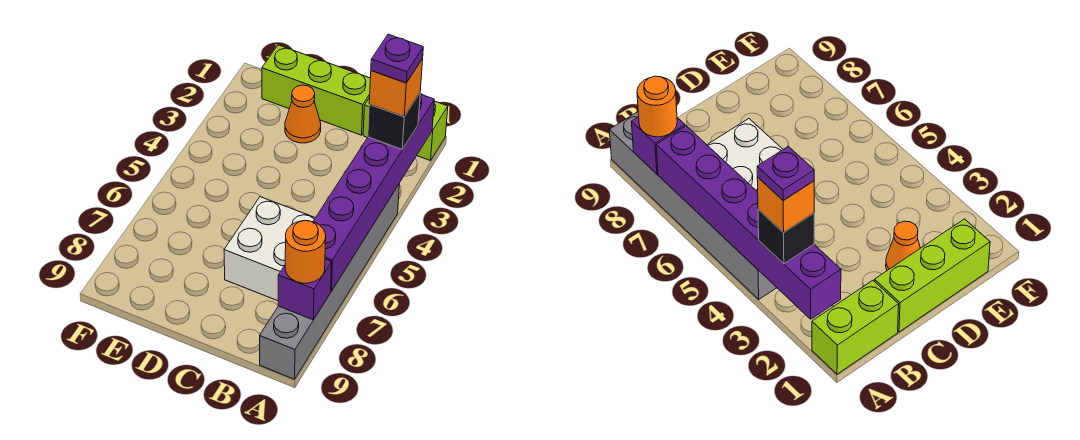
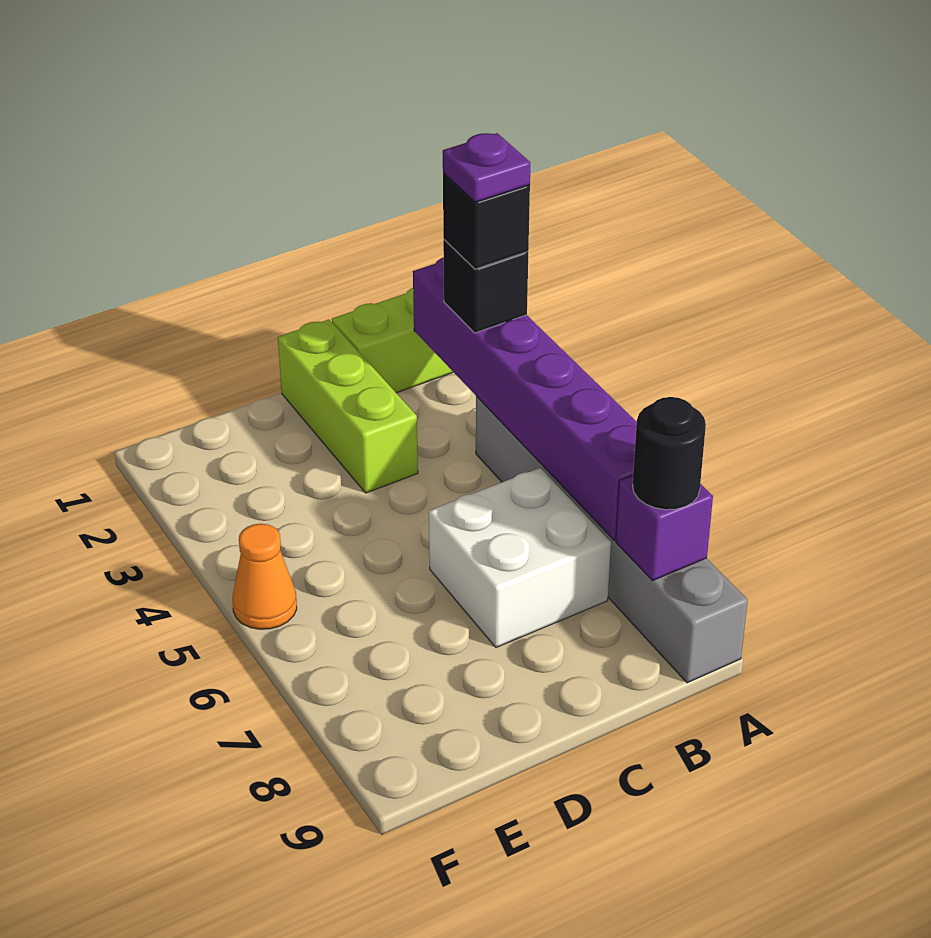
orange 1x1 brick [369,59,423,117] -> black 1x1 brick [443,173,530,269]
orange 1x1 round brick [285,221,326,283] -> black 1x1 round brick [633,397,706,510]
lime 1x3 brick [262,45,370,135] -> lime 1x3 brick turned to [278,319,418,493]
orange 1x1 cone [285,85,321,143] -> orange 1x1 cone moved to [233,524,297,629]

